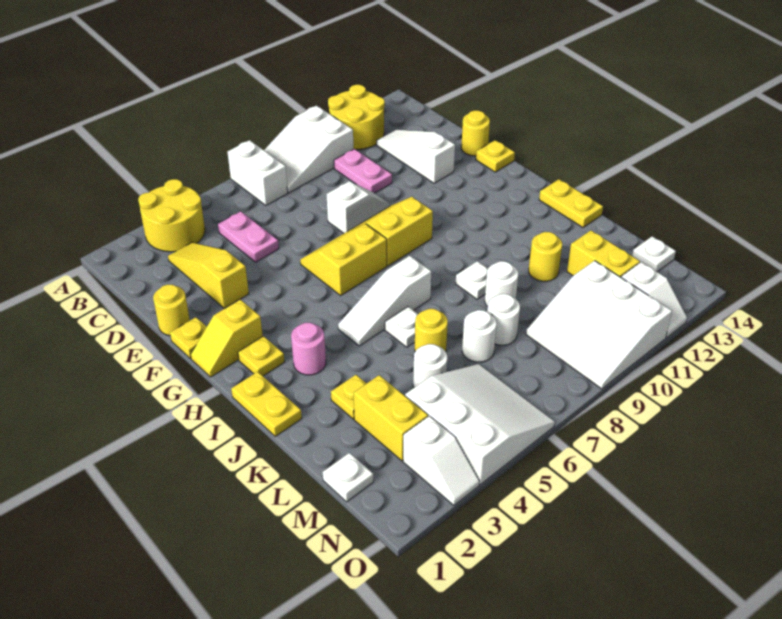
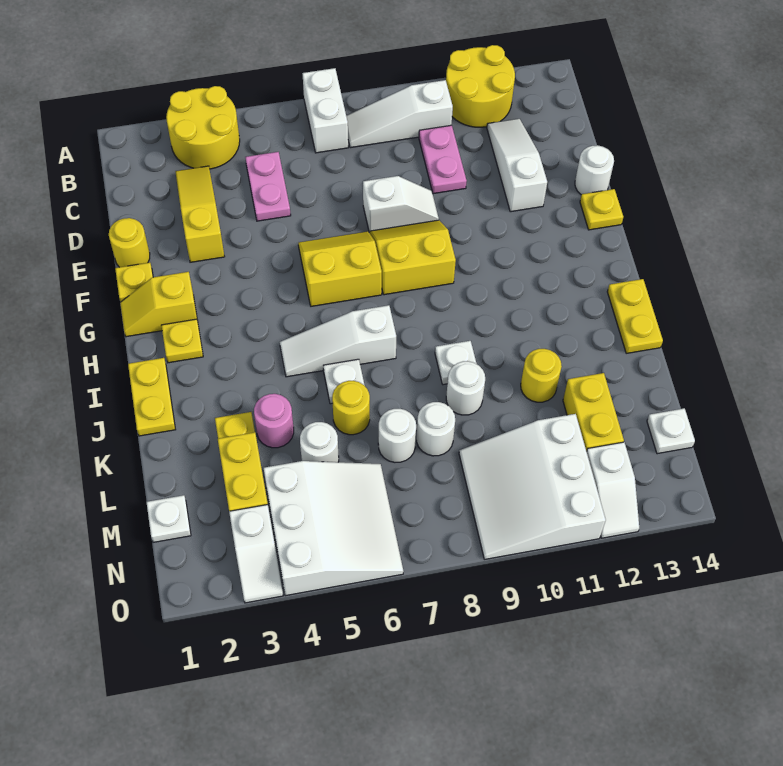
white 2x3 slope [264,106,354,193] -> white 1x3 slope [346,80,453,148]
yellow 1x1 round brick [461,110,490,156] -> white 1x1 round brick [575,145,614,194]
pink 1x1 round brick [291,323,326,375] -> pink 1x1 round brick moved to [254,394,294,448]

